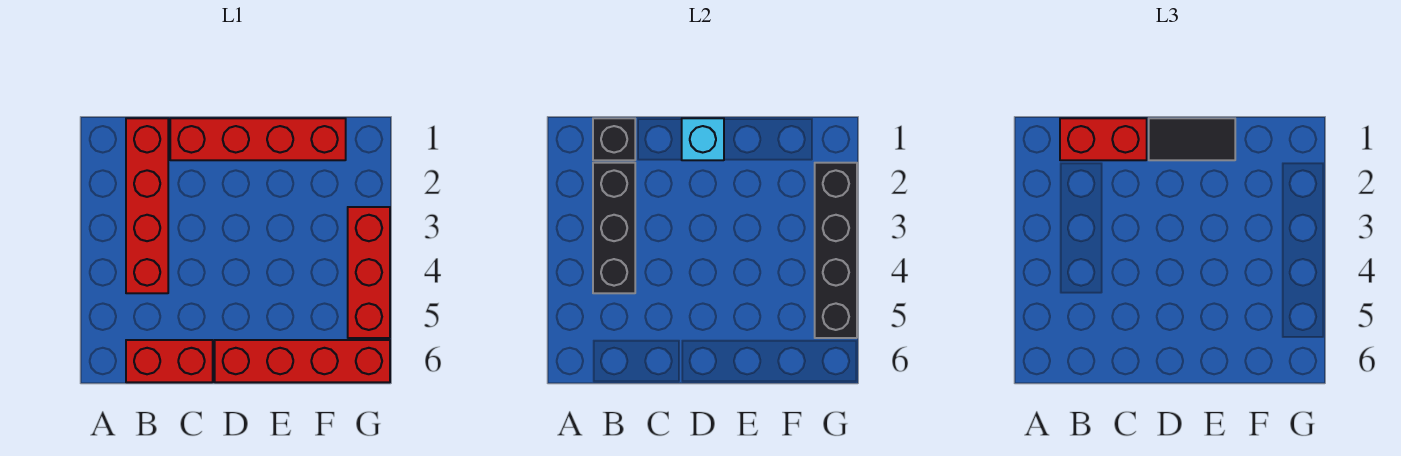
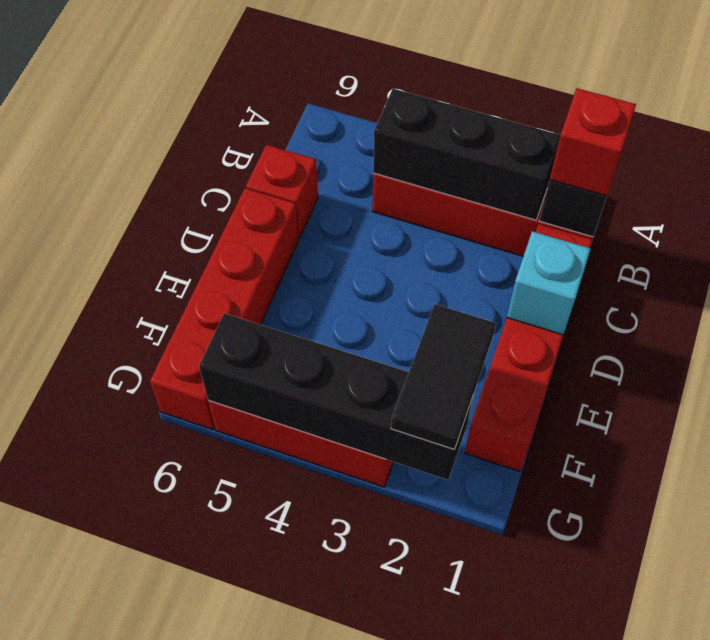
red 1x2 brick [1060,118,1147,160] -> red 1x1 brick [550,88,636,196]
red 1x2 brick [126,340,213,382] -> red 1x1 brick [246,145,318,239]
black 1x2 tile [1149,118,1235,160] -> black 1x2 tile moved to [391,304,496,450]

